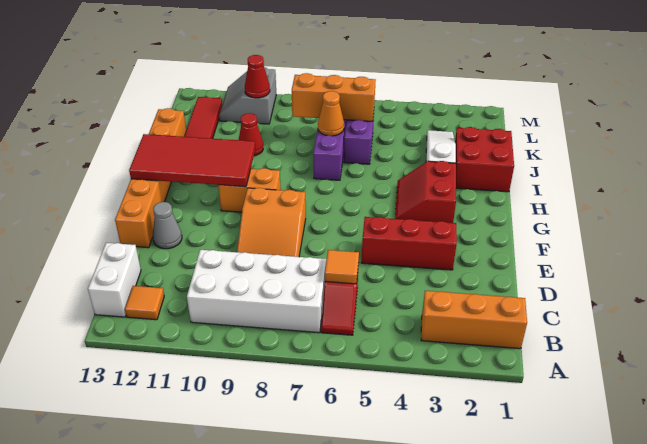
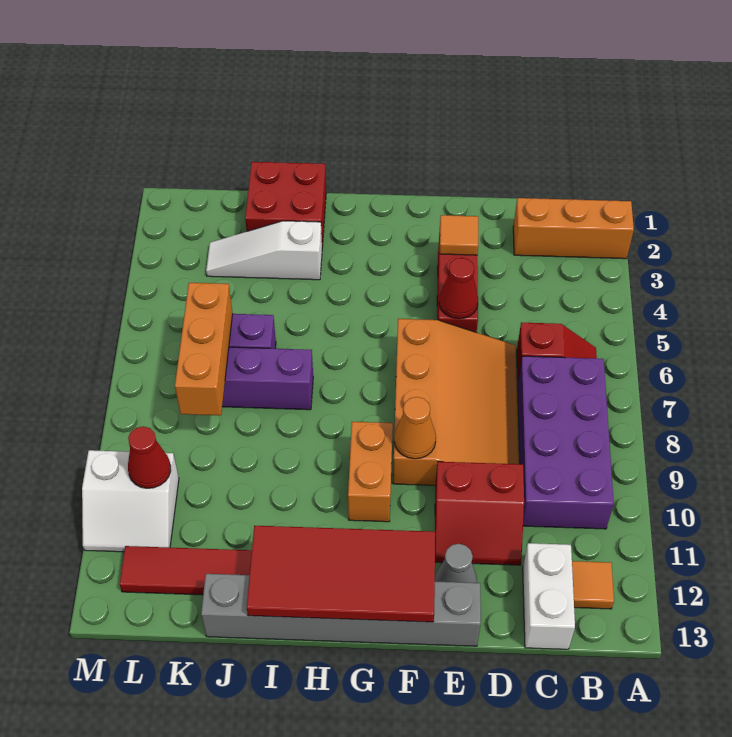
orange 1x3 brick [421,291,527,349] -> orange 1x3 brick turned to [513,198,634,259]
white 2x4 brick [187,250,326,333] -> purple 2x4 brick [518,356,614,529]
white 1x2 brick [88,243,141,317] -> white 1x2 brick turned to [523,543,575,649]
orange 1x1 tile [325,250,359,284] -> orange 1x1 tile moved to [440,215,478,255]
orange 2x3 slope [237,188,306,257] -> orange 3x4 slope [393,319,519,485]
orange 1x6 brick [115,108,186,248] -> grey 1x6 brick [201,574,481,646]
red 2x2 slope [395,161,456,223] -> red 2x2 slope moved to [435,462,524,565]
red 2x4 tile [129,134,255,187] -> red 2x4 tile turned to [247,526,435,622]
orange 1x1 cone [318,91,344,136] -> orange 1x1 cone moved to [394,397,436,459]
red 1x1 cone [239,113,263,156] -> red 1x1 cone moved to [439,258,478,319]
grey 2x2 slope [219,67,276,124] -> white 2x2 slope [82,450,179,552]

